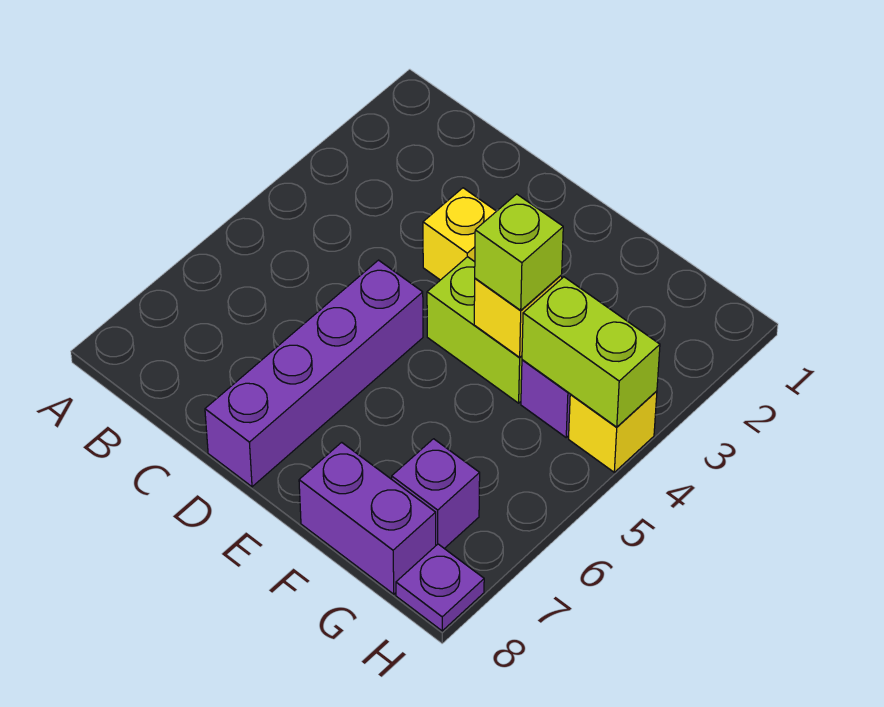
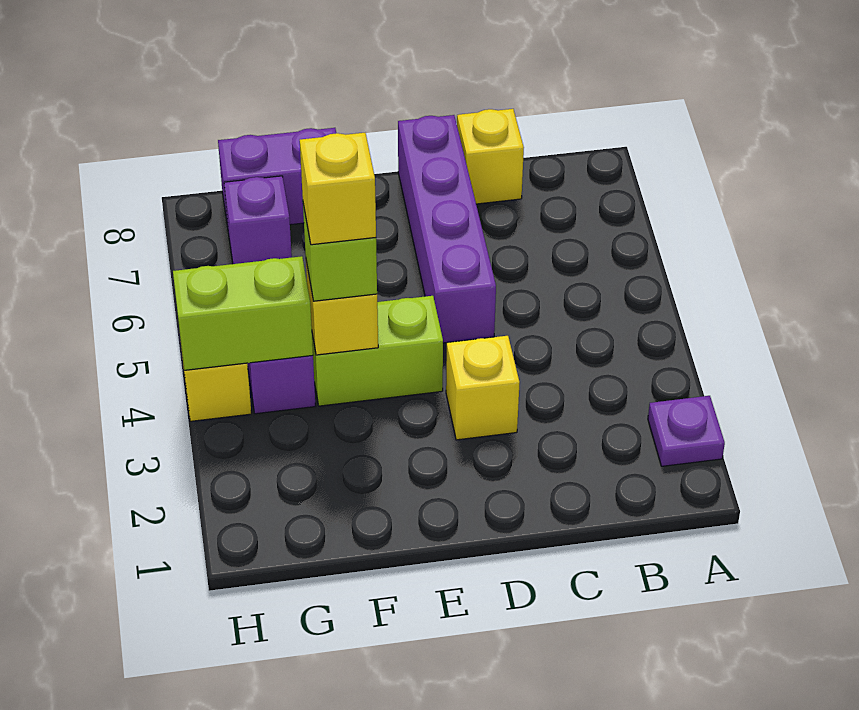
none -> yellow 1x1 brick [457,109,524,204]
none -> yellow 1x1 brick [300,133,376,245]
purple 1x1 plate [396,544,484,631] -> purple 1x1 plate moved to [648,396,725,466]

